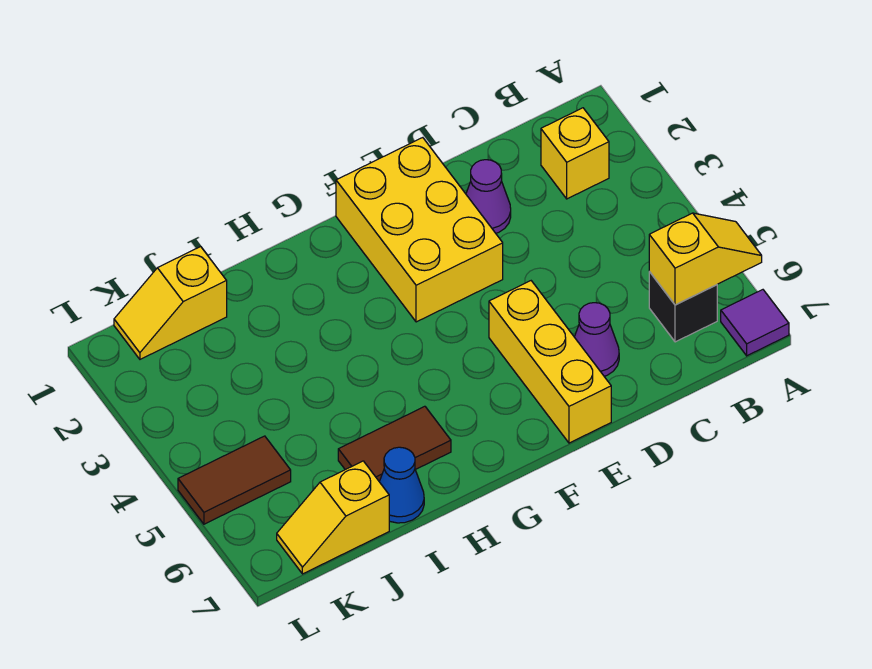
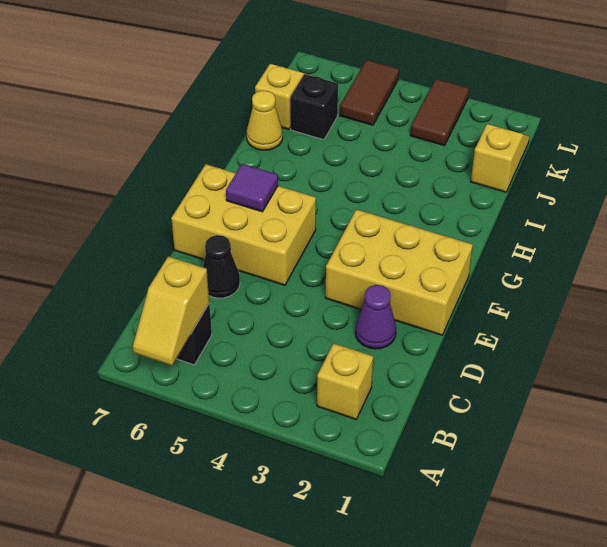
purple 1x1 tile [721,290,789,356] -> purple 1x1 tile moved to [226,164,278,212]
purple 1x1 cone [575,303,619,376] -> black 1x1 cone [203,235,240,298]
yellow 1x3 brick [489,281,611,443] -> yellow 2x3 brick [171,164,316,285]
brown 1x2 tile [338,406,451,482] -> brown 1x2 tile moved to [410,79,469,146]
blue 1x1 cone [380,447,424,523] -> yellow 1x1 cone [247,91,283,150]
none -> black 1x1 brick [290,74,338,140]

